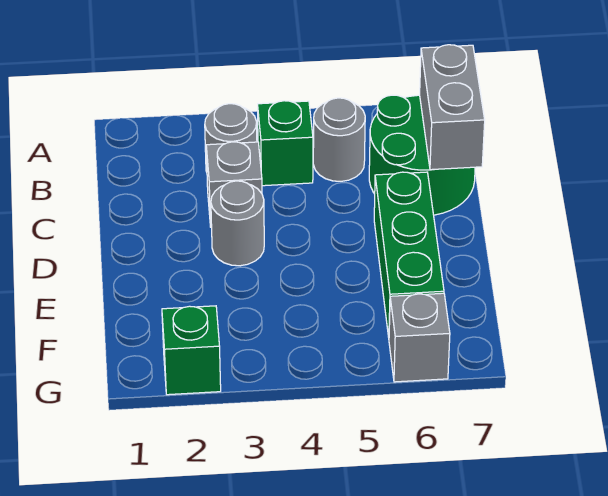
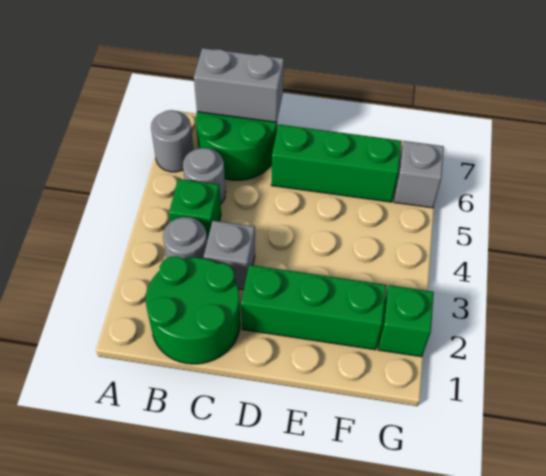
none -> green 2x2 round brick [146,256,240,364]
none -> green 1x3 brick [241,265,386,350]
grey 1x1 round brick [211,181,264,266] -> grey 1x1 round brick moved to [151,110,193,172]

